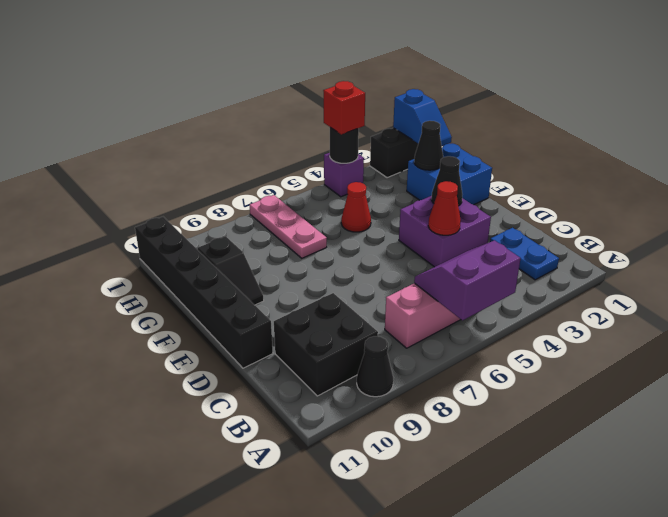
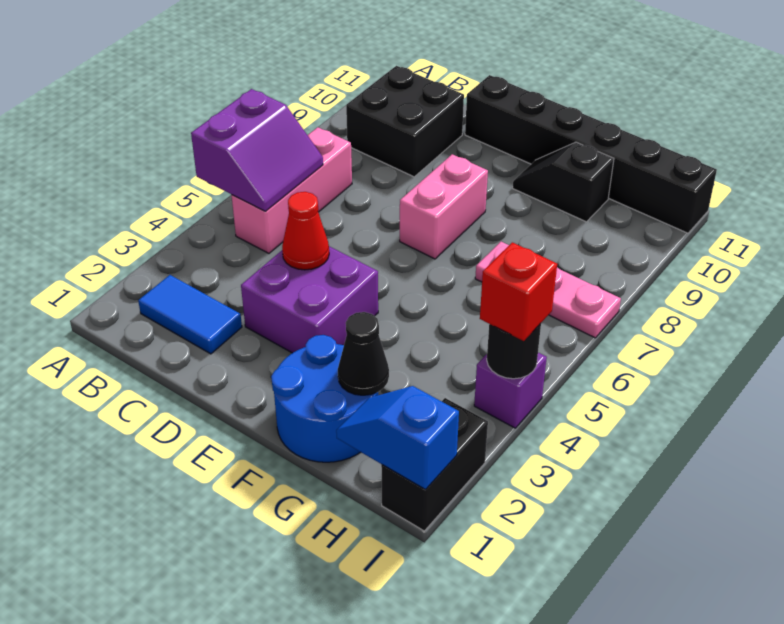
black 1x1 cone [357,336,393,397] -> none
blue 1x2 plate [490,228,559,280] -> blue 1x2 tile [138,275,242,354]
black 1x1 cone [431,156,462,206] -> none
none -> pink 1x2 brick [400,154,488,259]
blue 2x2 brick [407,144,492,205] -> blue 2x2 round brick [271,335,378,462]
red 1x1 cone [341,182,371,232] -> none

